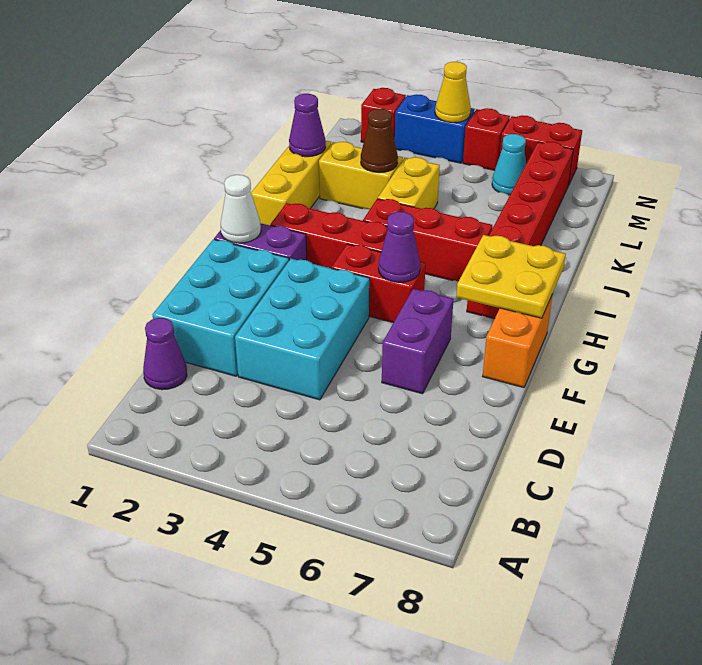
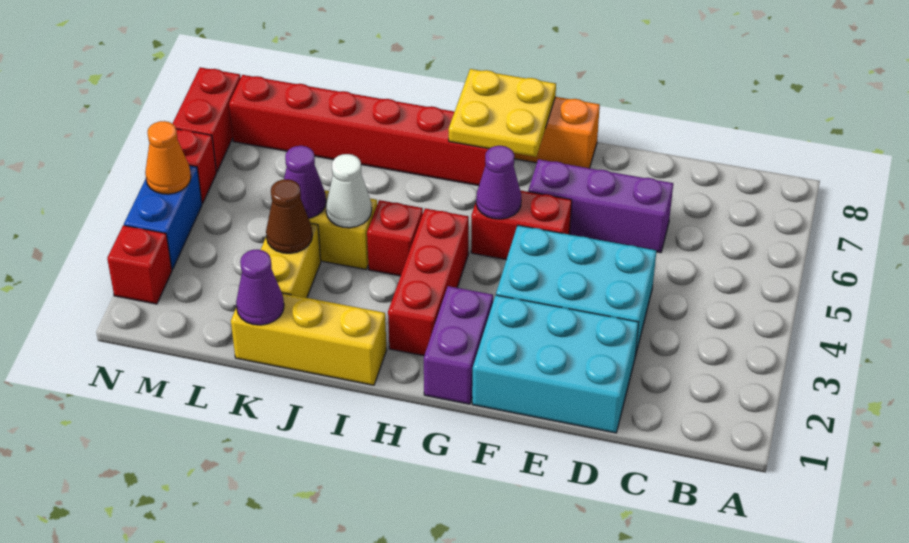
purple 1x1 cone [143,318,187,390] -> purple 1x1 cone moved to [284,146,326,218]
purple 1x2 brick [382,289,454,394] -> purple 1x3 brick [528,159,673,253]
white 1x1 cone [221,175,261,243] -> white 1x1 cone moved to [326,154,372,228]
red 1x2 brick [332,244,426,323] -> red 1x2 brick turned to [471,190,572,260]
red 1x3 brick [363,199,492,282] -> red 1x1 brick [367,200,423,276]
cyan 1x1 cone [492,134,526,195] -> none
yellow 1x1 cone [435,62,471,123] -> orange 1x1 cone [145,121,191,194]

